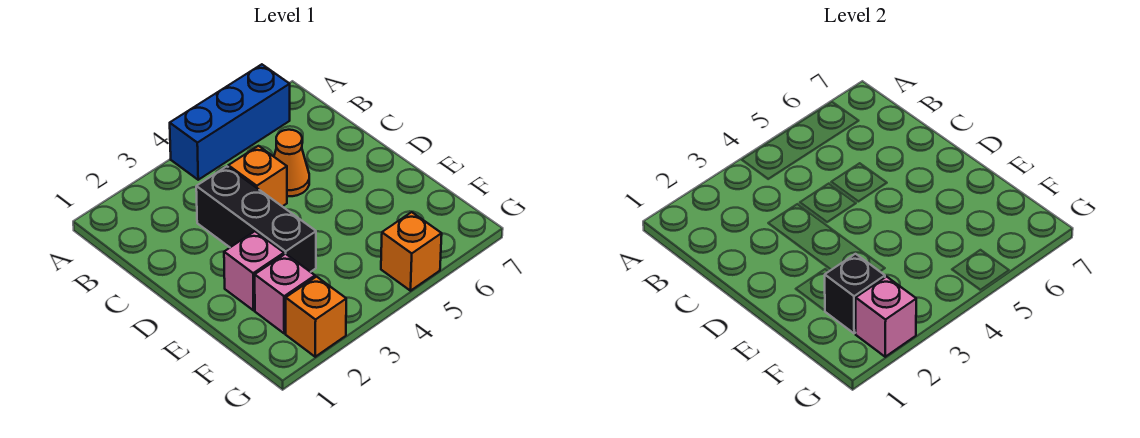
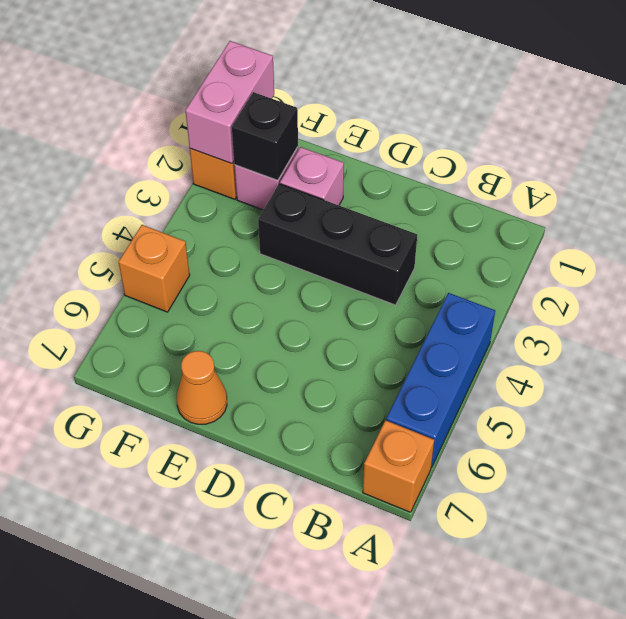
orange 1x1 brick [228,146,287,206] -> orange 1x1 brick moved to [363,420,434,512]
orange 1x1 cone [274,130,309,196] -> orange 1x1 cone moved to [177,351,227,424]
pink 1x1 brick [856,277,916,357] -> pink 1x2 brick [185,41,274,163]

